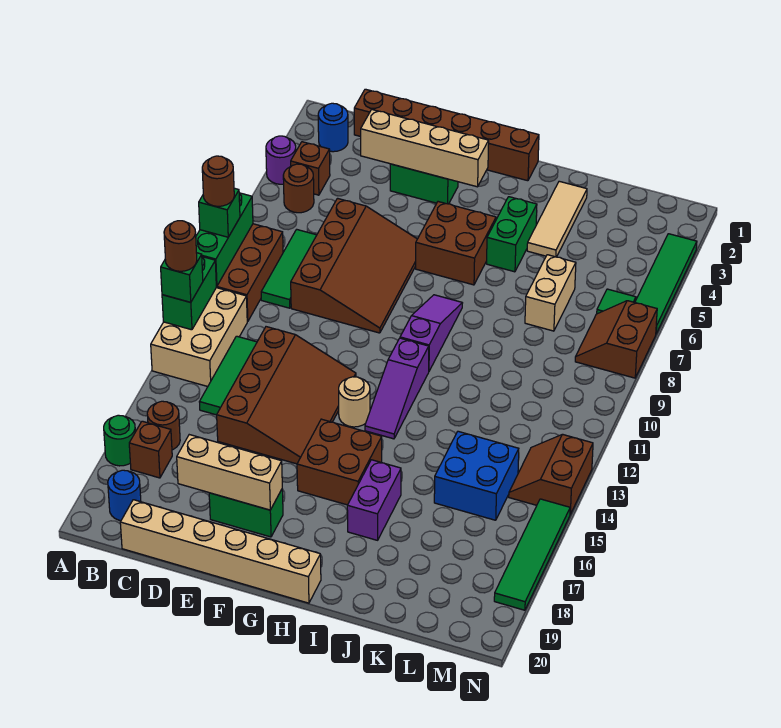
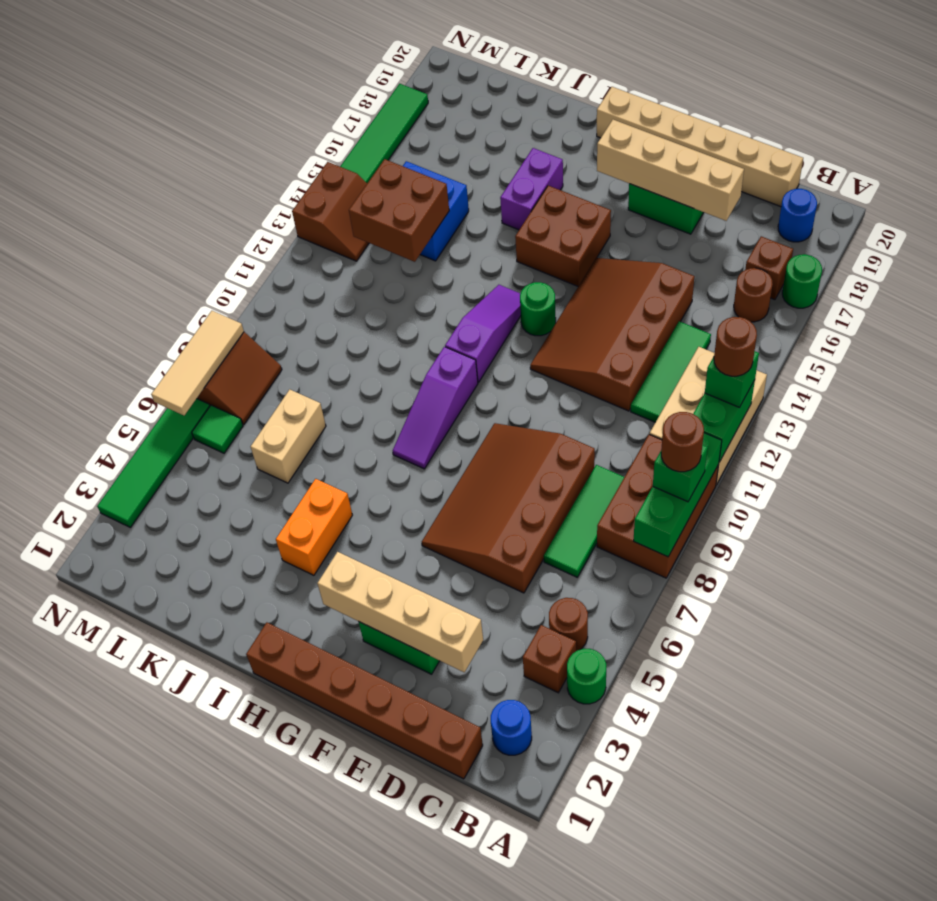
purple 1x1 round brick [266,136,296,184] -> green 1x1 round brick [567,649,606,704]
tan 1x3 brick [177,435,282,510] -> tan 1x4 brick [597,120,744,221]
brown 2x2 brick [416,202,496,285] -> brown 2x2 brick moved to [349,159,449,262]
tan 1x1 round brick [339,377,370,427] -> green 1x1 round brick [520,282,556,336]
green 1x2 brick [487,197,537,272] -> orange 1x2 brick [276,479,352,575]
tan 1x3 tile [527,181,587,257] -> tan 1x3 tile moved to [151,311,244,415]

